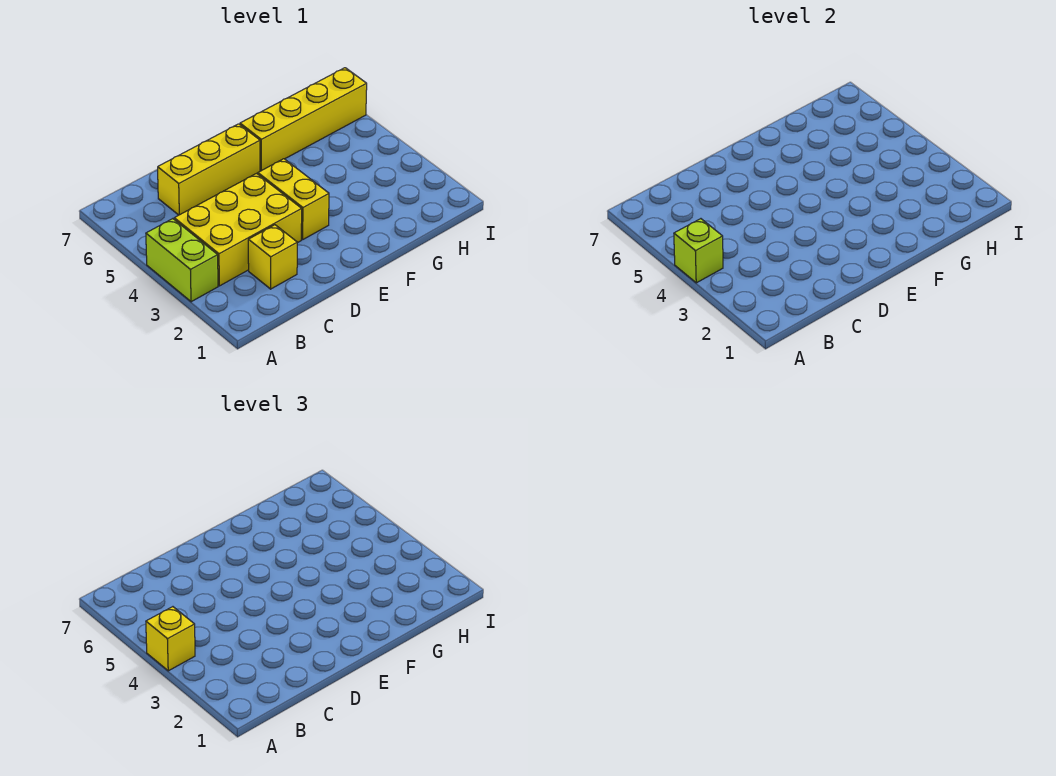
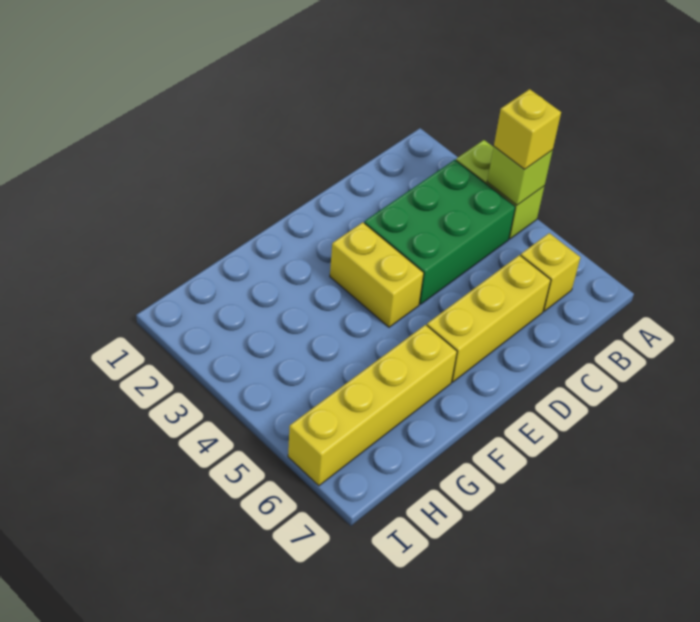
yellow 2x3 brick [174,174,302,286] -> green 2x3 brick [364,160,515,304]
yellow 1x1 brick [248,225,297,289] -> yellow 1x1 brick moved to [521,233,580,311]

